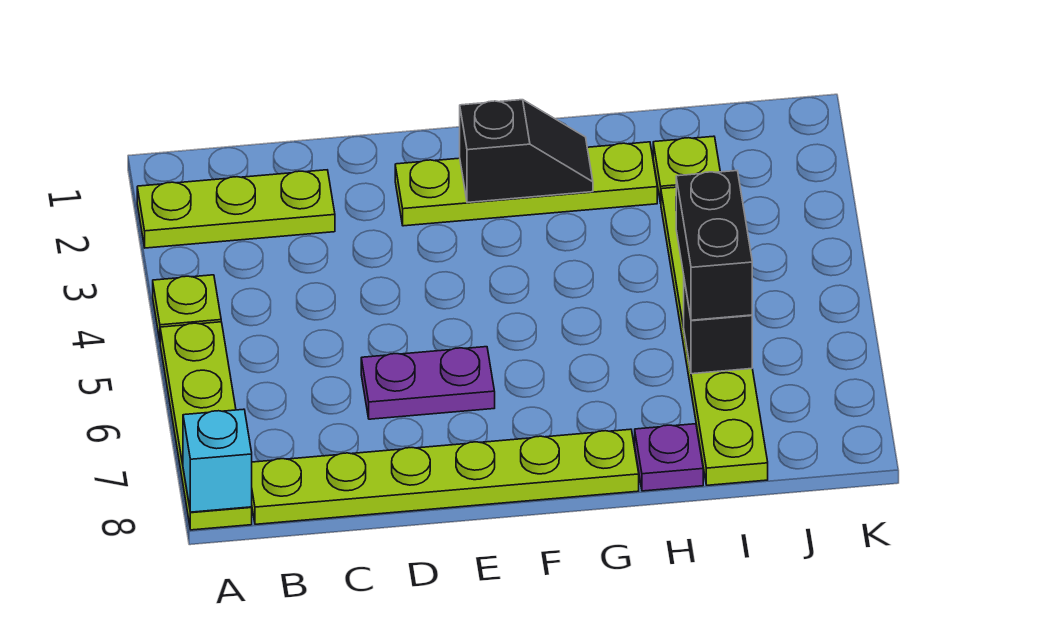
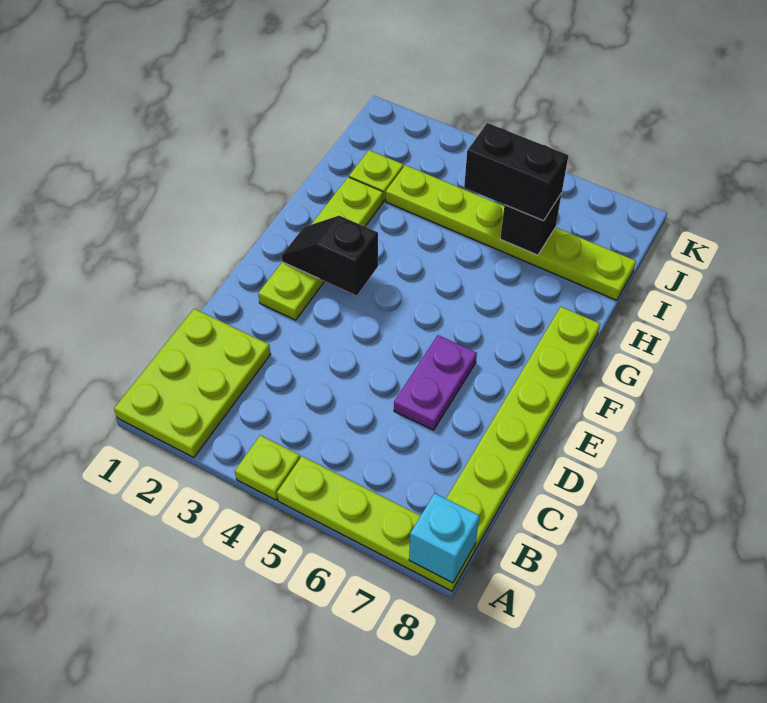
lime 1x3 plate [137,170,335,248] -> lime 2x3 plate [114,309,271,458]
black 1x2 slope [460,100,593,203] -> black 1x2 slope turned to [282,216,378,296]
purple 1x1 plate [635,424,703,491] -> none

